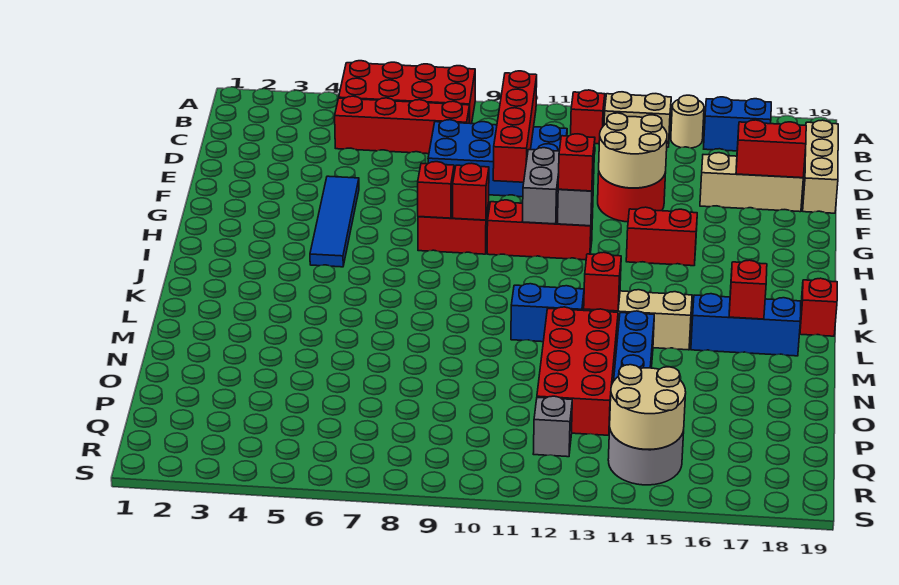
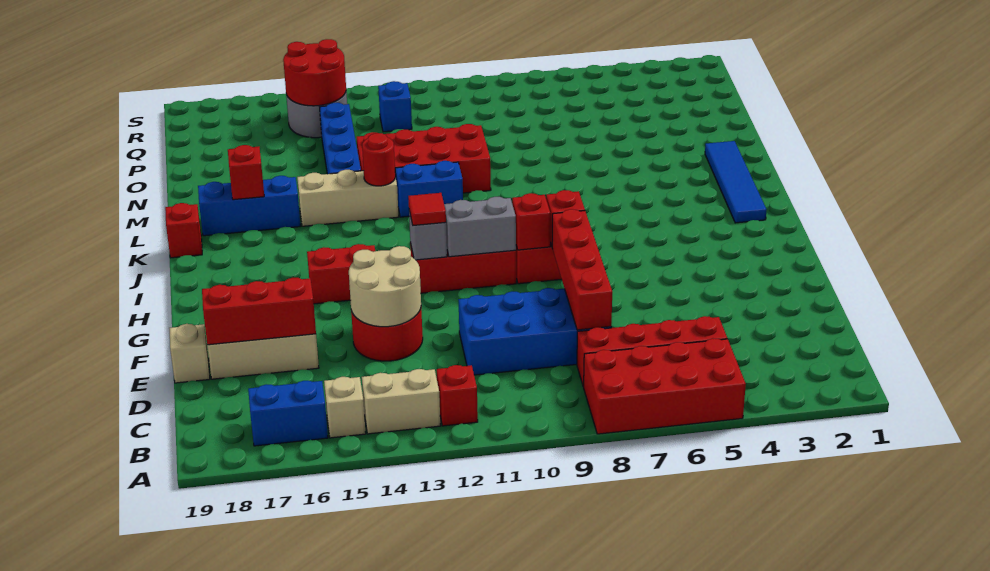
tan 1x1 round brick [671,95,704,148] -> tan 1x1 brick [324,377,366,438]
red 1x4 brick [493,71,537,182] -> red 1x4 brick moved to [552,209,612,330]
tan 1x3 brick [803,120,838,213] -> tan 1x1 brick [169,324,210,383]
red 1x2 brick [736,120,806,178] -> red 1x3 brick [202,278,316,345]
blue 1x4 tile [310,176,359,267] -> blue 1x4 tile moved to [705,141,767,223]
grey 1x2 brick [522,148,559,224] -> grey 1x2 brick turned to [444,197,516,257]
red 1x1 brick [558,134,595,191] -> red 1x1 tile [408,193,446,225]
red 1x1 brick [584,252,621,311] -> red 1x1 round brick [362,133,395,186]
red 2x4 brick [537,307,618,435] -> red 2x4 brick turned to [357,124,491,193]
grey 1x1 brick [533,396,572,457] -> blue 1x1 brick [378,81,412,132]
tan 2x2 round brick [610,365,686,449] -> red 2x2 round brick [283,39,346,106]

